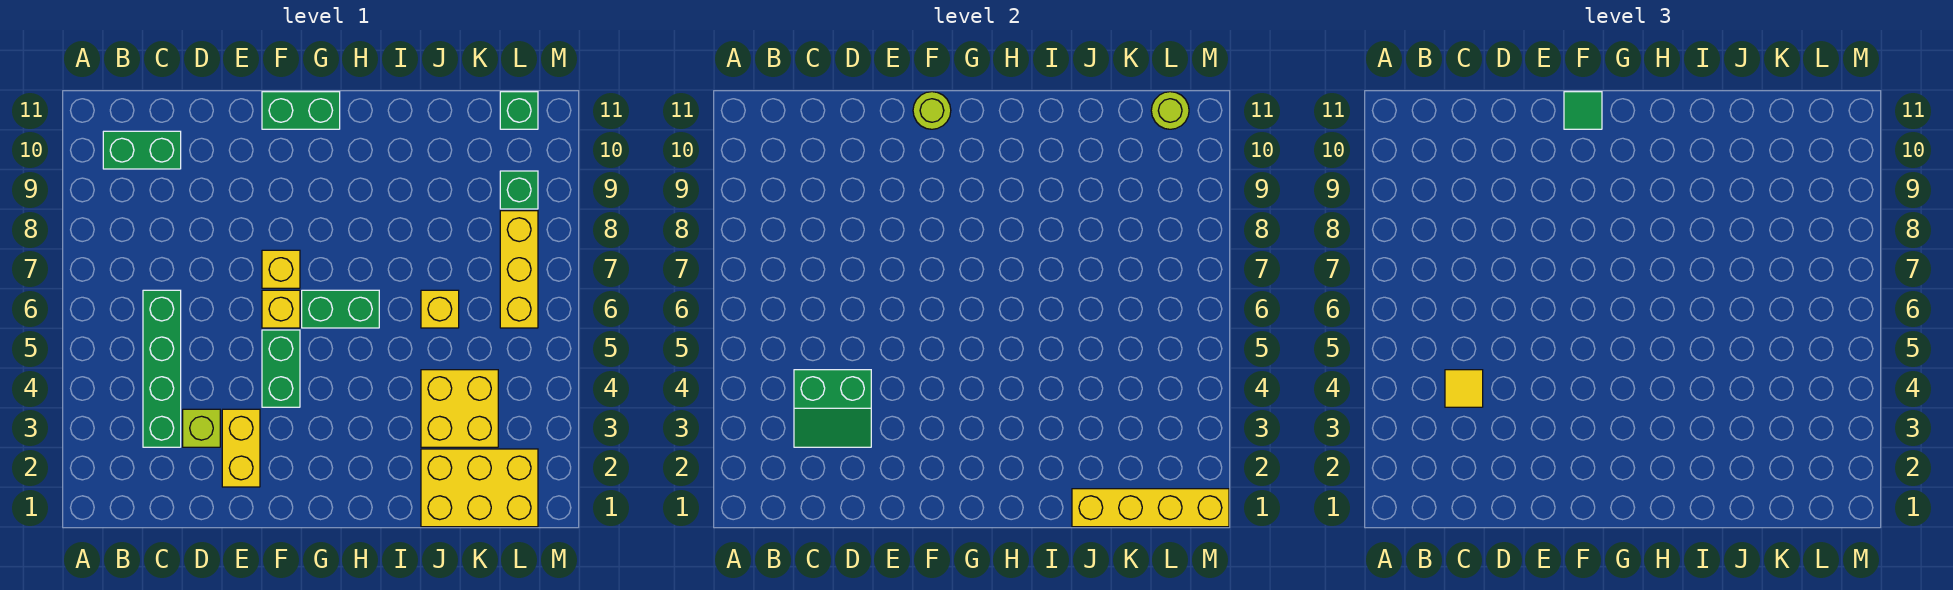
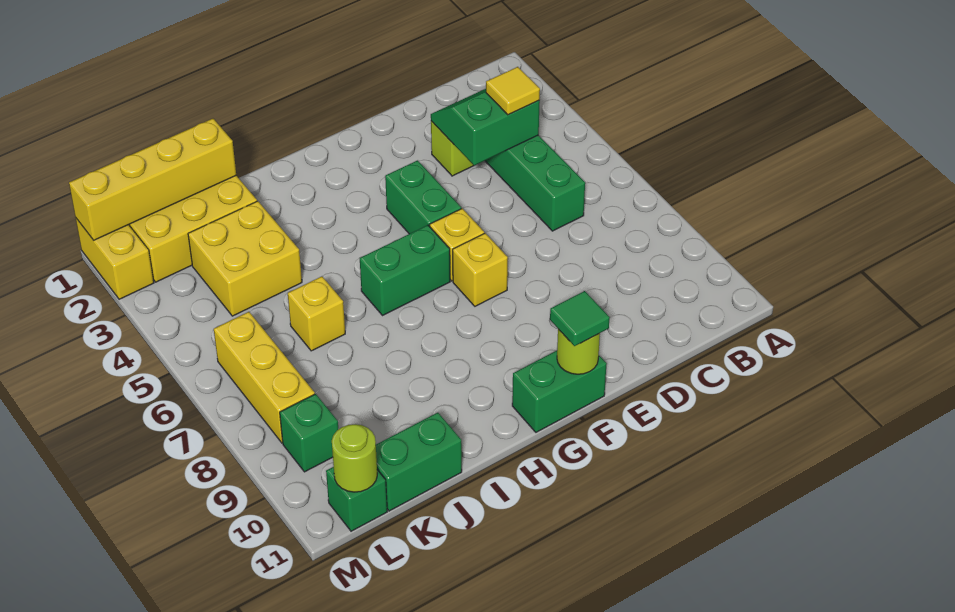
green 1x2 brick [103,131,181,169] -> green 1x2 brick moved to [376,413,462,511]
yellow 1x2 brick [222,409,260,487] -> yellow 1x2 brick moved to [76,218,154,299]

